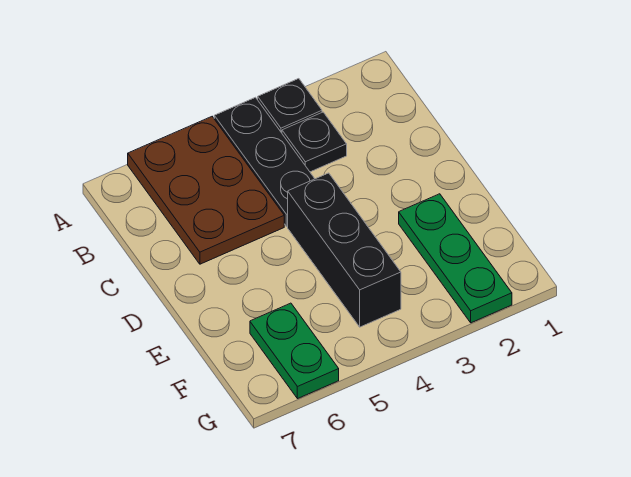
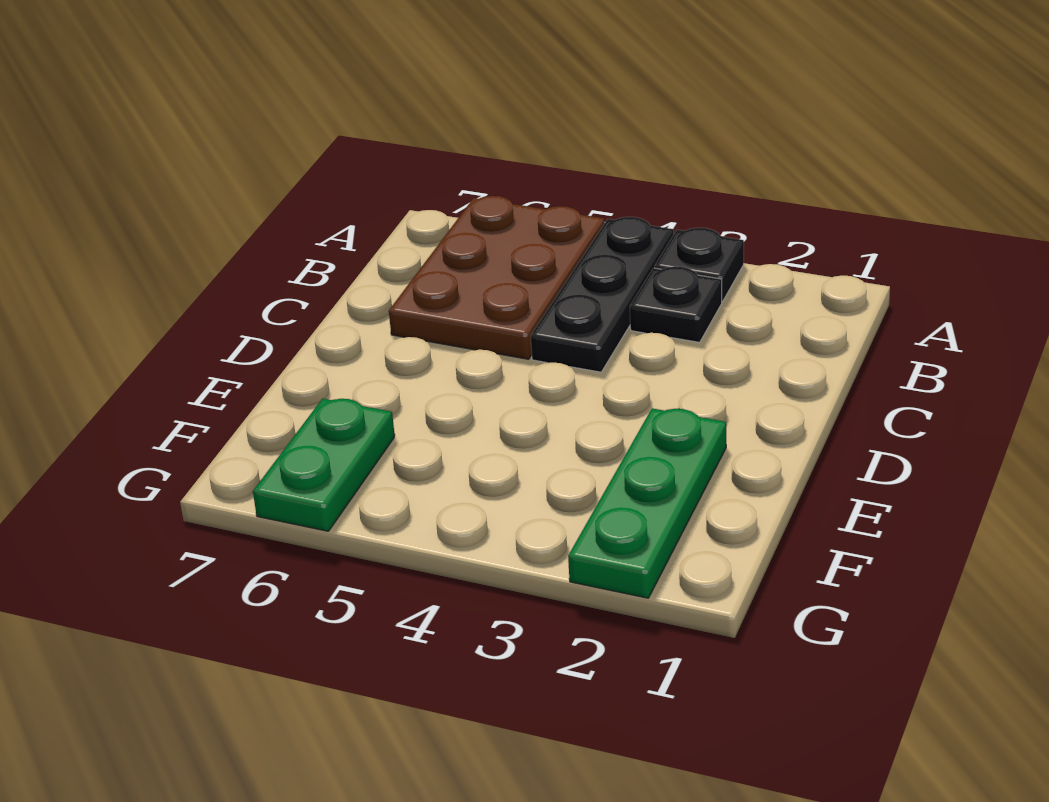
black 1x3 brick [288,173,401,327] -> none

